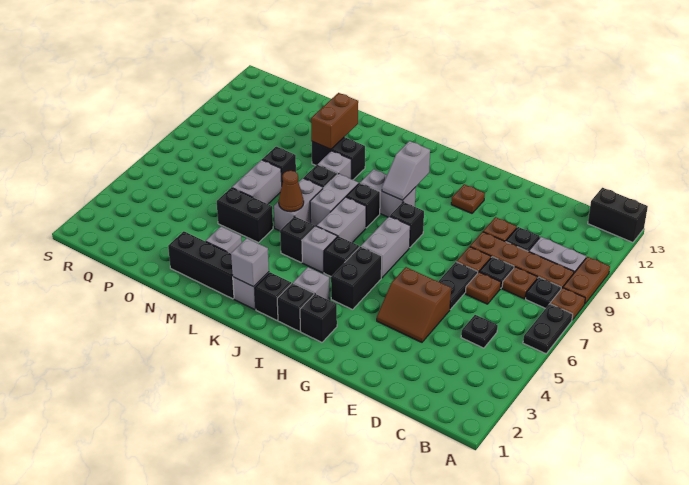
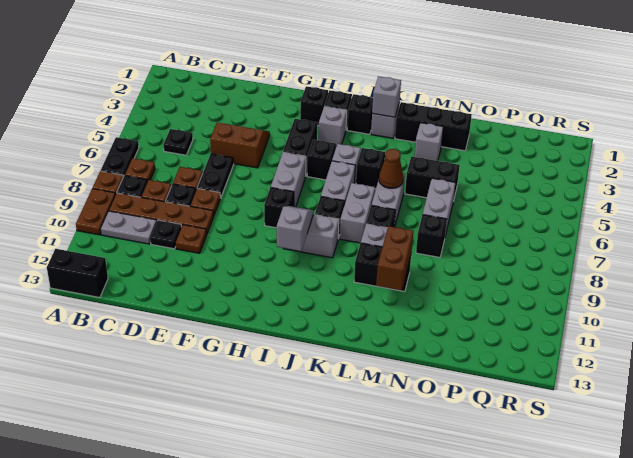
brown 1x1 plate [451,184,485,213] -> brown 1x1 plate moved to [125,158,155,181]

